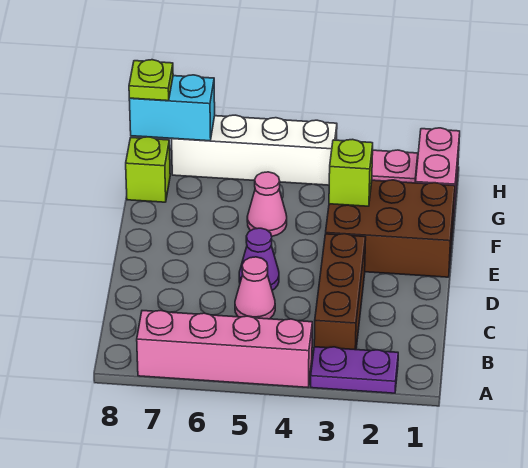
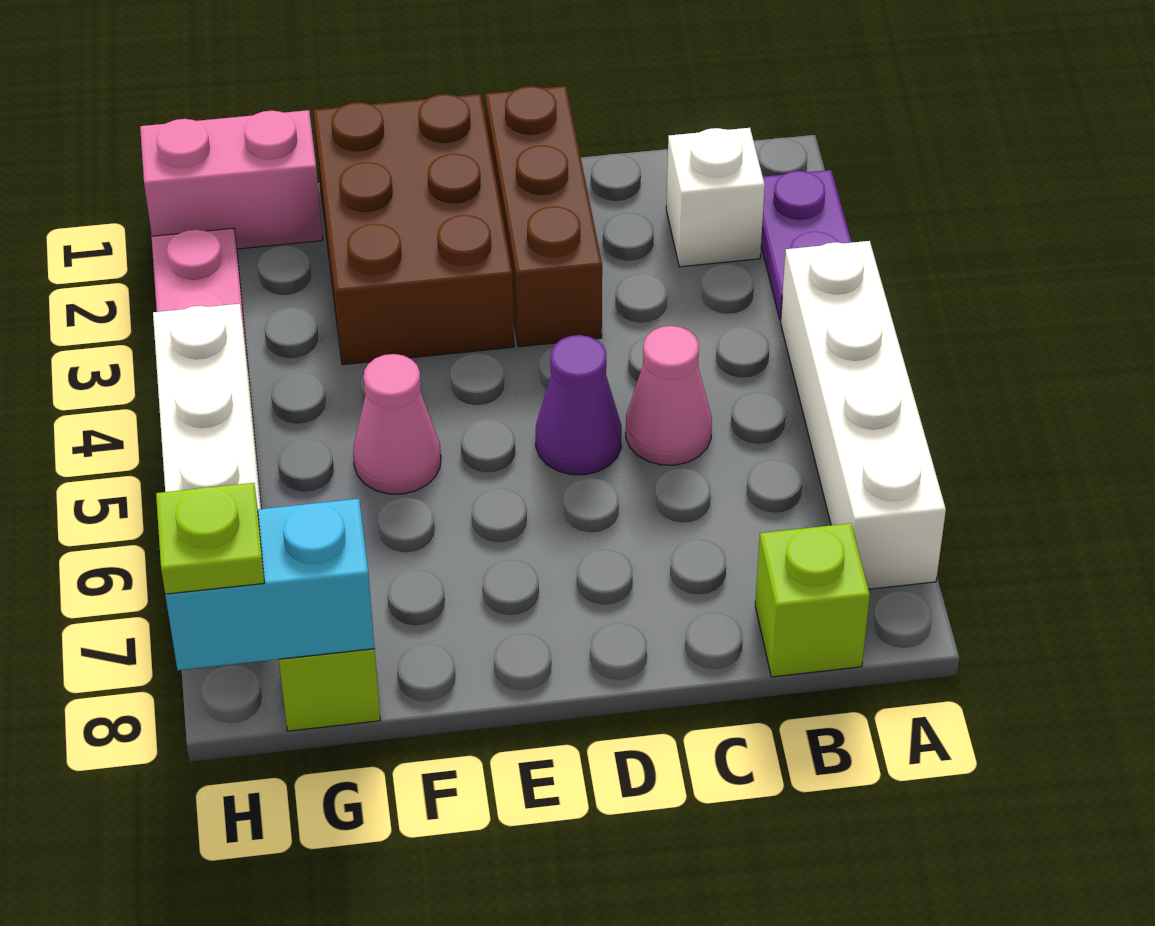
pink 1x4 brick [137,311,312,387] -> white 1x4 brick [781,241,946,589]
none -> white 1x1 brick [666,128,765,267]
brown 1x3 brick [314,234,366,350] -> brown 1x3 brick turned to [485,86,602,347]
lime 1x1 brick [329,139,373,206] -> lime 1x1 brick moved to [755,523,870,677]
cyan 1x2 brick [129,75,215,141] -> cyan 1x2 brick turned to [165,499,375,670]

